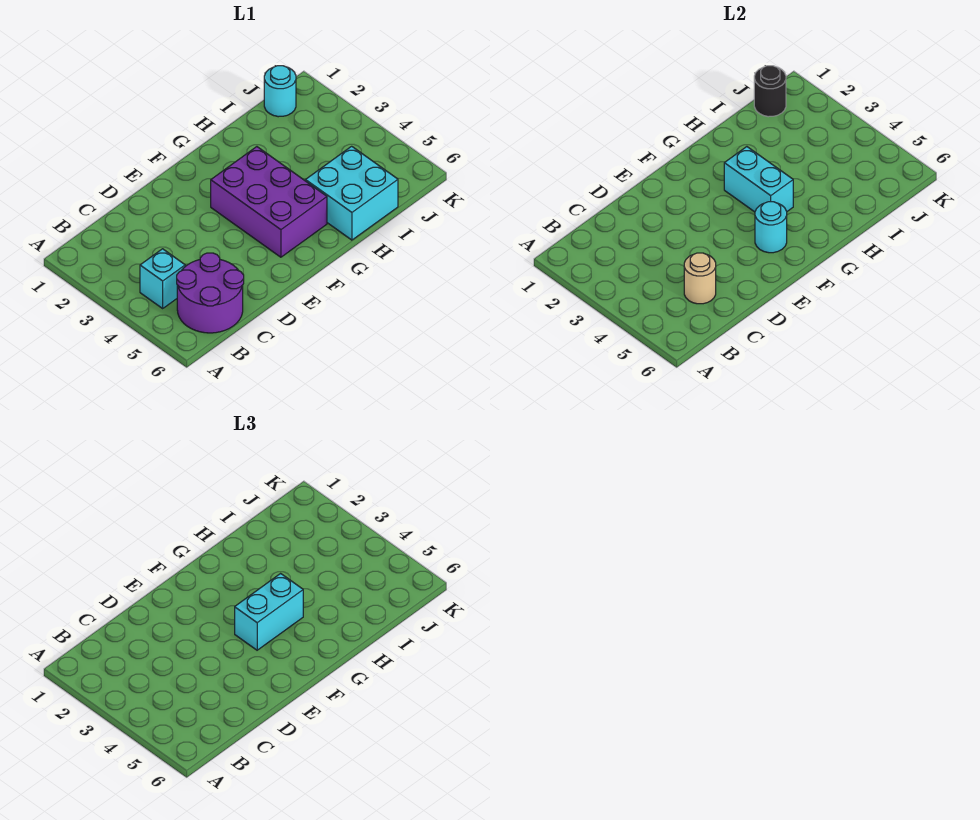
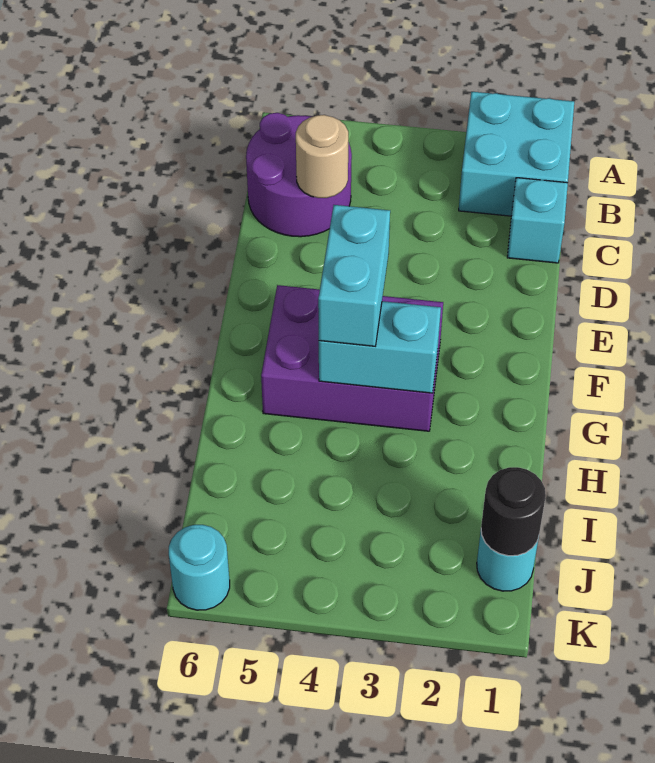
cyan 1x1 brick [140,249,185,308] -> cyan 1x1 brick moved to [507,178,568,263]
cyan 1x1 round brick [755,202,787,253] -> cyan 1x1 round brick moved to [169,525,230,610]
cyan 2x2 brick [306,146,398,240] -> cyan 2x2 brick moved to [459,92,574,216]

